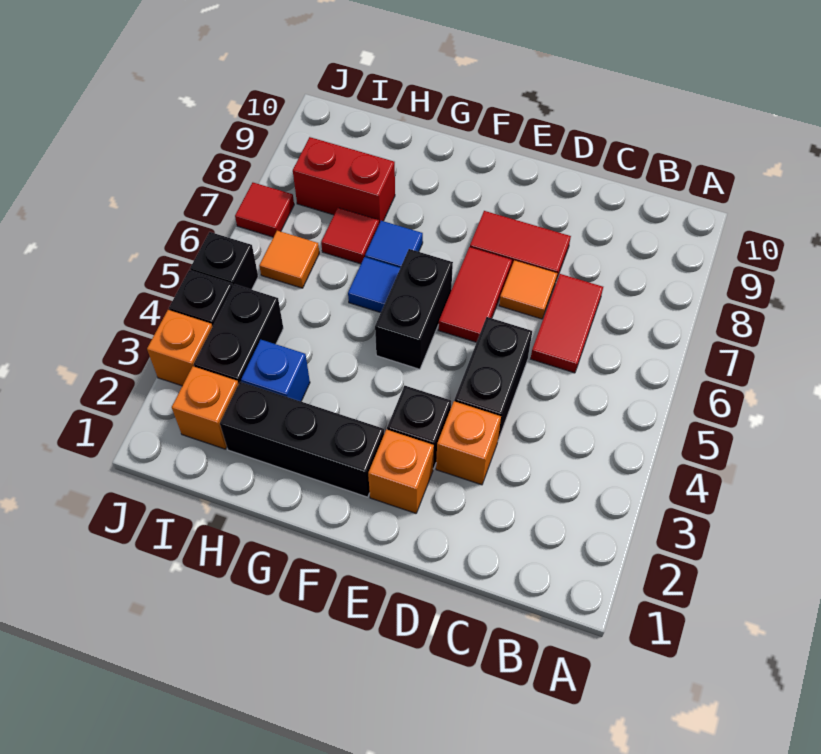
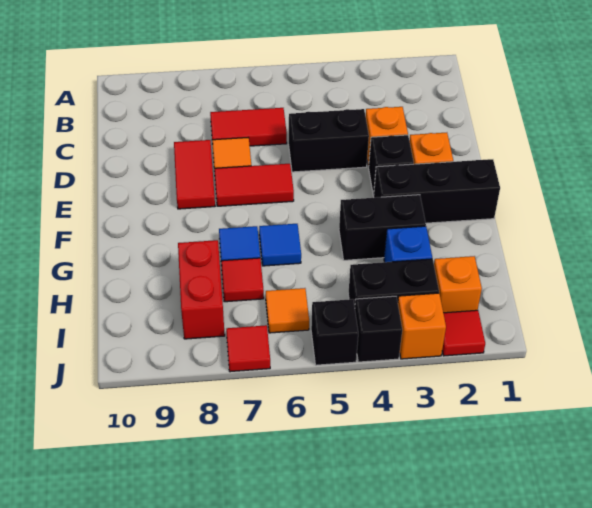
black 1x3 brick [220,382,384,497] -> black 1x3 brick turned to [374,159,500,223]
black 1x2 brick [375,249,453,369] -> black 1x2 brick moved to [339,195,426,260]
none -> red 1x1 tile [442,310,485,356]

